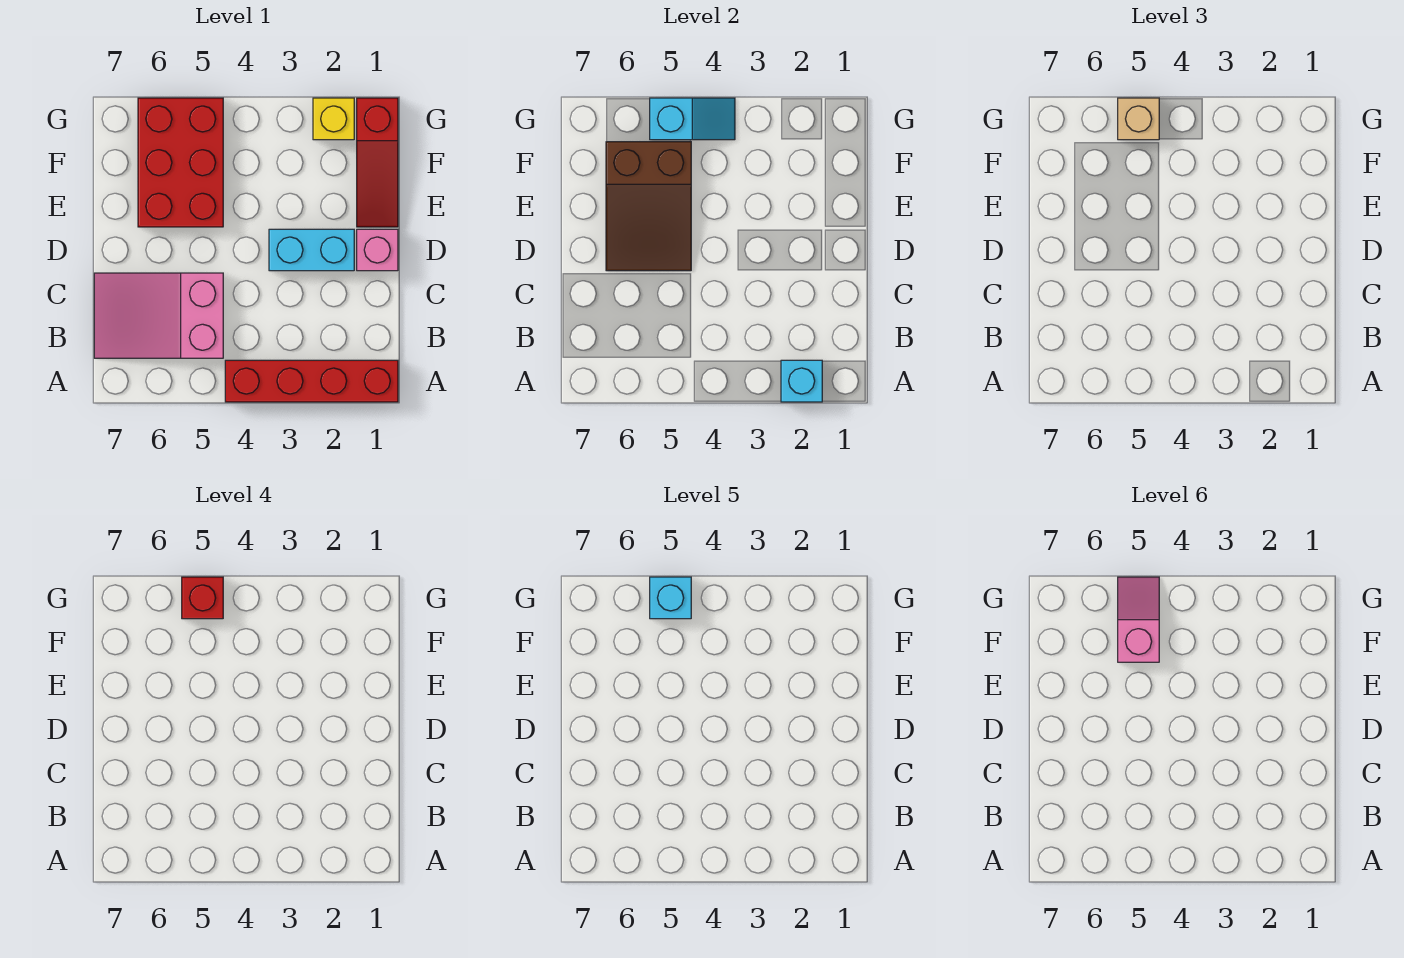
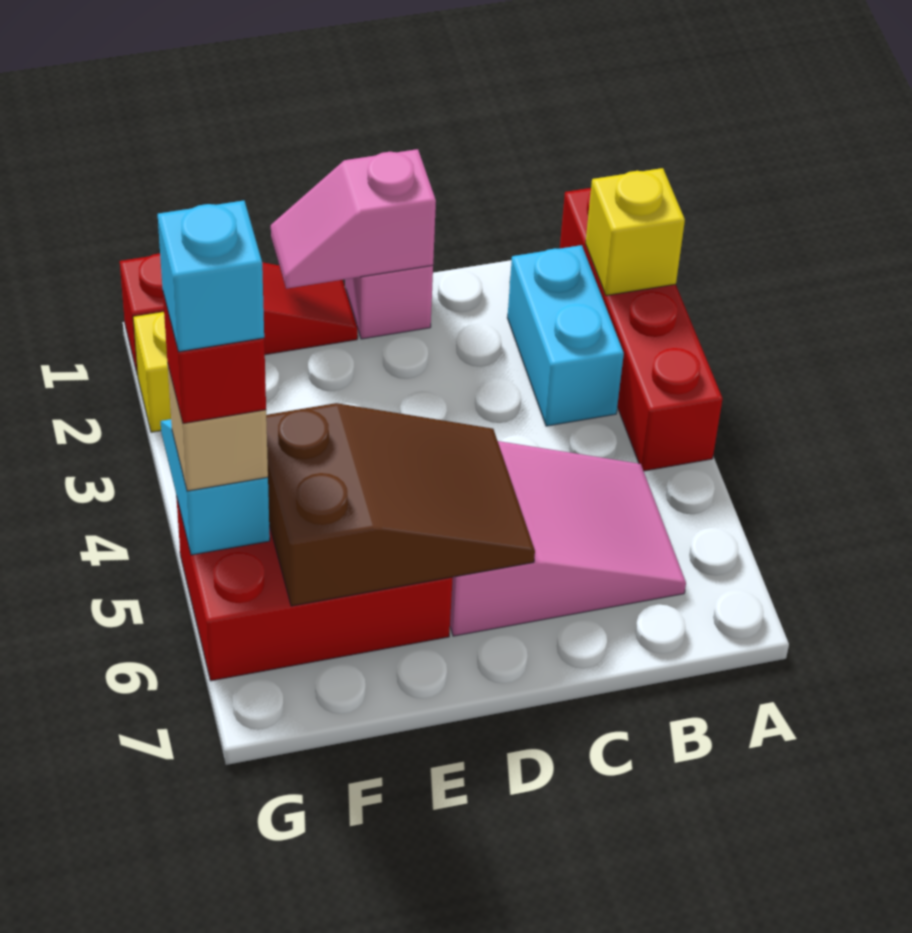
cyan 1x1 brick [781,360,822,402] -> yellow 1x1 brick [586,168,685,296]
pink 2x3 slope [94,273,223,358] -> pink 2x3 slope turned to [450,441,686,636]
cyan 1x2 brick [269,229,354,271] -> cyan 1x2 brick moved to [507,245,624,426]
pink 1x2 slope [1118,577,1159,662] -> pink 1x2 slope moved to [271,149,436,289]

